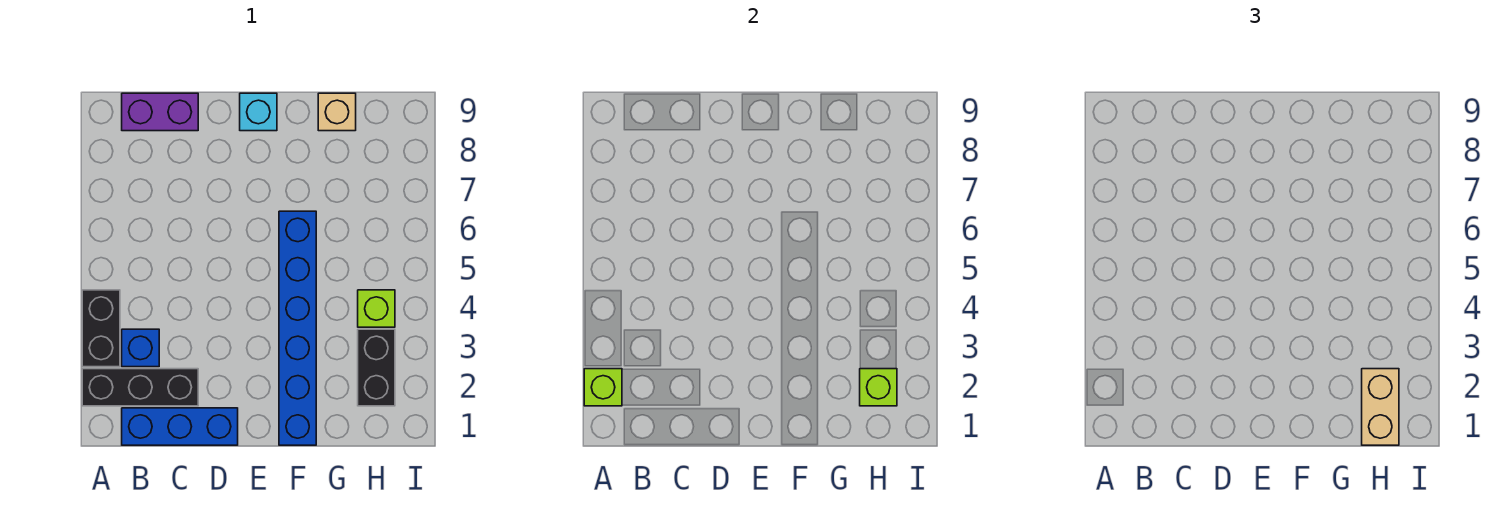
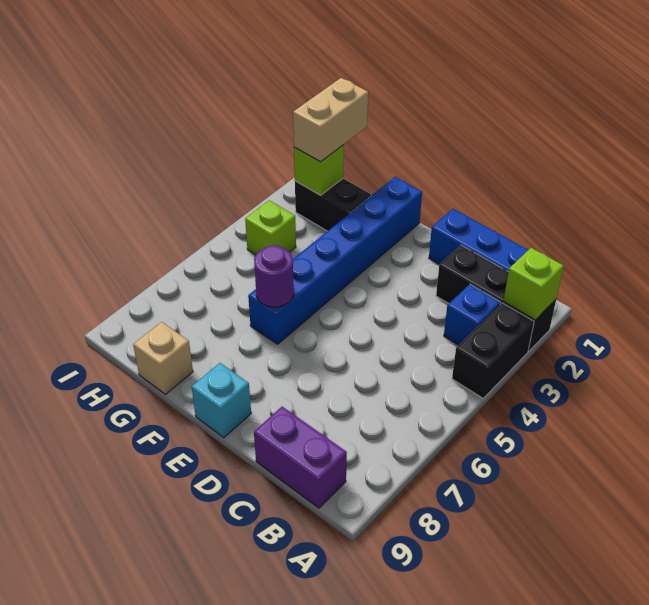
none -> purple 1x1 round brick [254,245,294,307]
black 1x2 brick [358,329,395,406] -> black 1x2 brick turned to [295,179,371,231]

